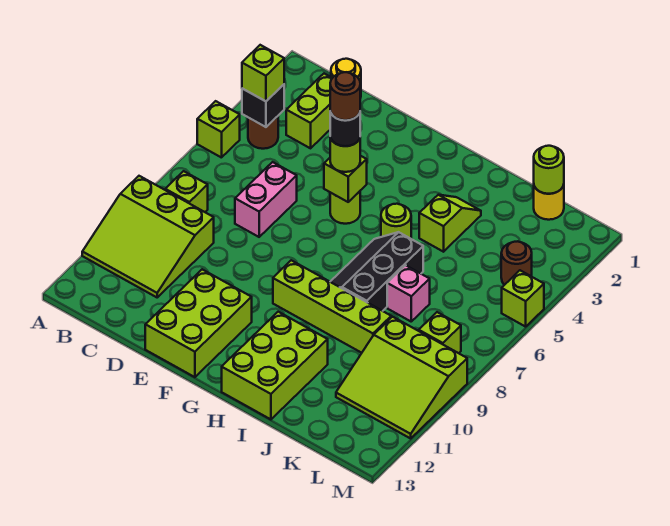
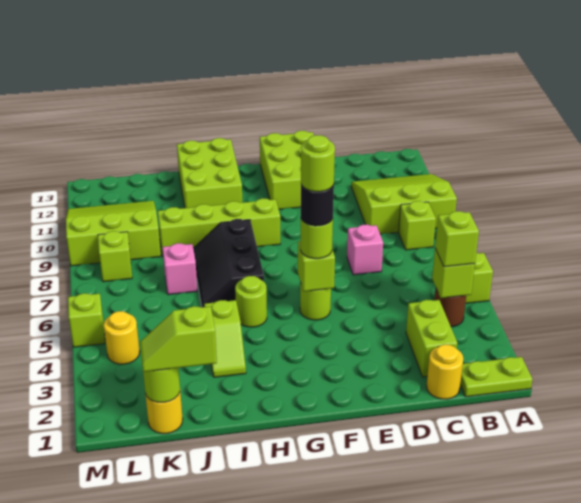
none -> lime 1x2 plate [460,357,533,397]
black 1x1 brick [242,85,284,127] -> lime 1x1 brick [432,249,475,298]
pink 1x2 brick [235,162,297,237] -> pink 1x1 brick [347,225,383,275]
brown 1x1 round brick [330,72,360,120] -> lime 1x1 round brick [301,135,335,192]
black 2x3 slope [330,232,423,311] -> black 2x3 slope turned to [193,219,264,307]
none -> lime 1x2 slope [140,306,217,372]
brown 1x1 round brick [501,241,532,285] -> yellow 1x1 round brick [104,311,140,364]

